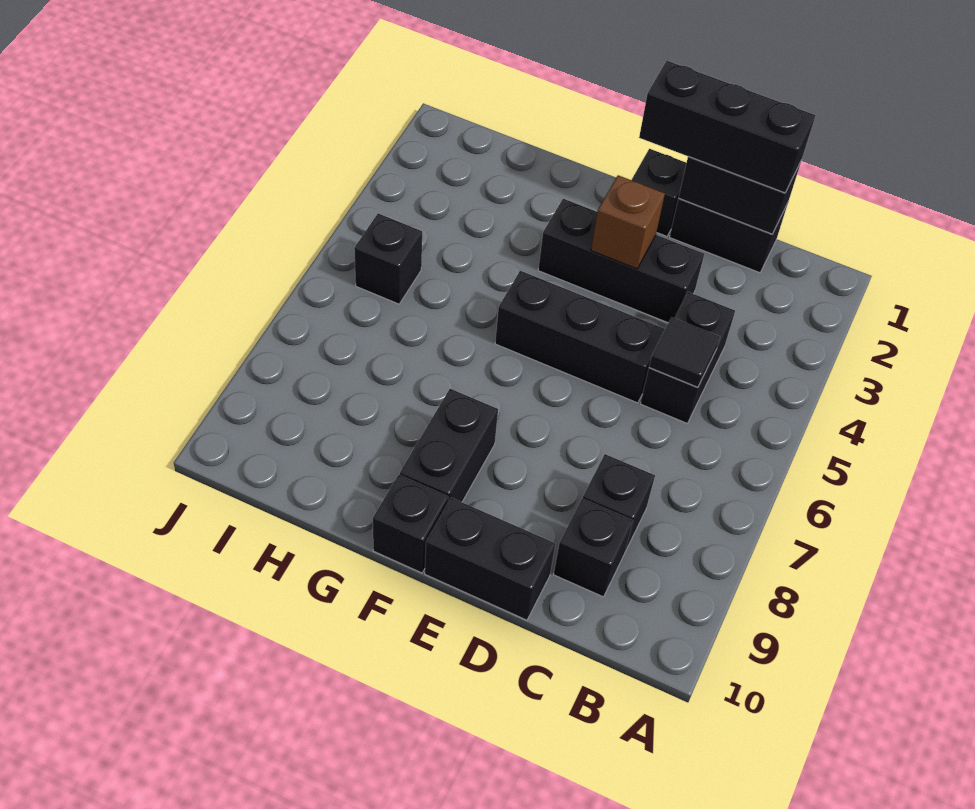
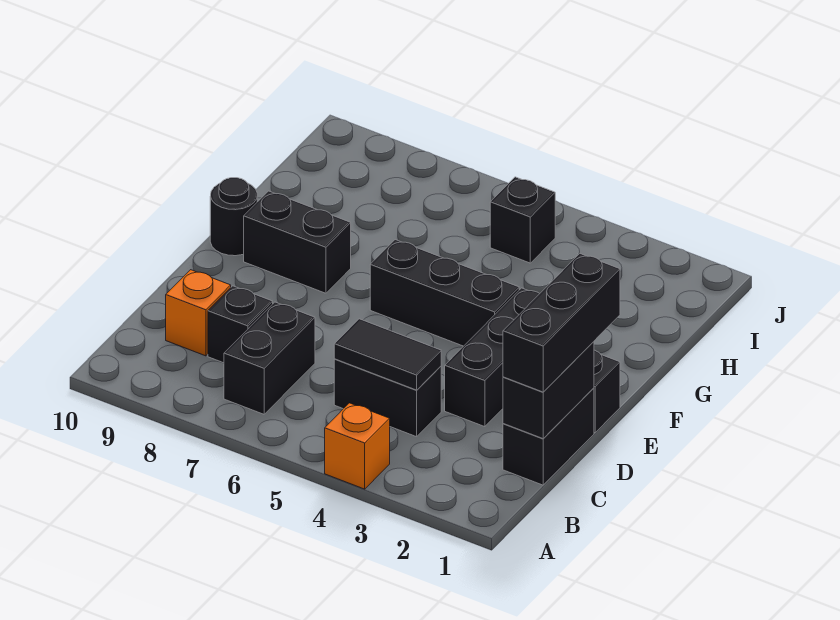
none -> orange 1x1 brick [325,403,390,489]
black 1x1 tile [649,317,720,388] -> black 1x2 tile [334,319,441,390]
black 1x1 brick [554,498,633,597] -> orange 1x1 brick [166,270,231,356]
black 1x3 brick [495,271,665,403] -> black 1x3 brick turned to [370,240,519,346]
black 1x2 brick [425,498,556,620] -> black 1x2 brick moved to [224,302,315,414]
brown 1x1 brick [591,175,665,269] -> none
black 1x1 brick [373,475,448,573] -> black 1x1 round brick [210,178,257,256]

